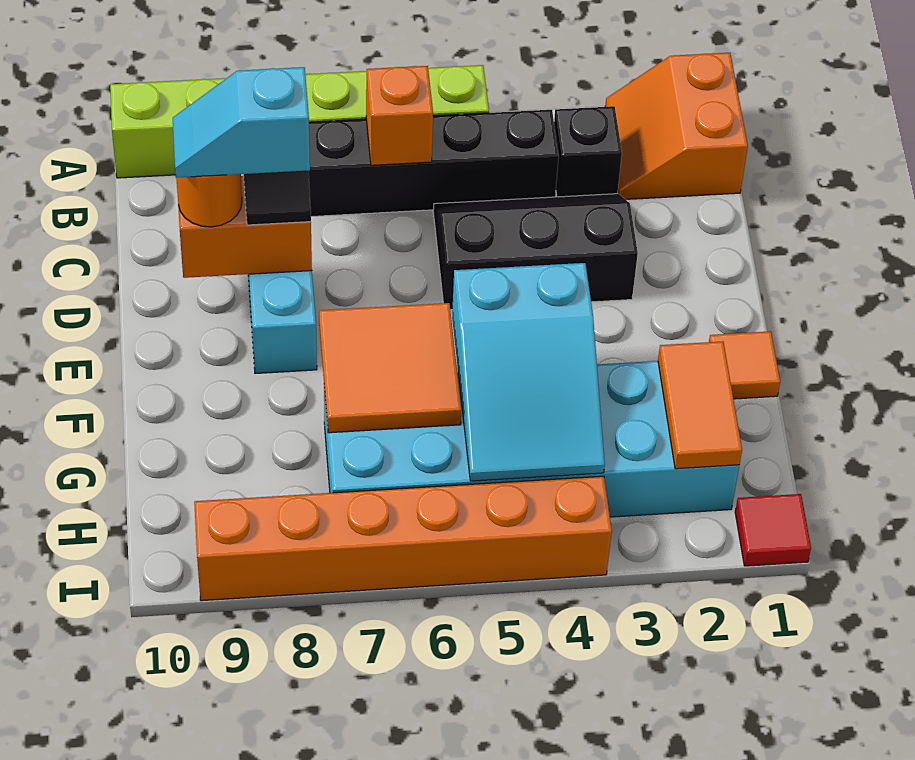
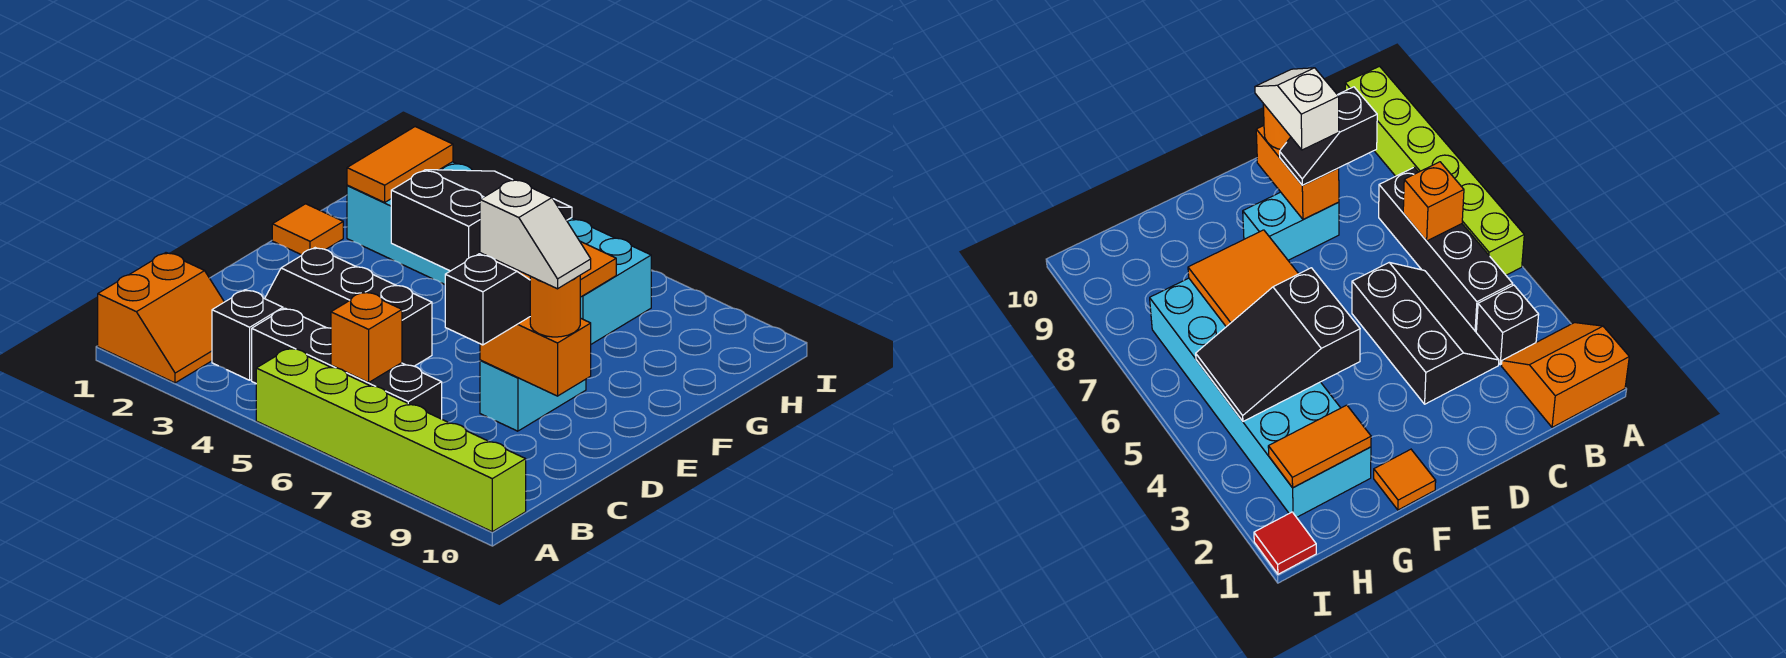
cyan 1x2 slope [173,67,310,178] -> white 1x2 slope [480,179,591,289]
cyan 2x3 slope [452,263,605,481] -> black 2x3 slope [391,170,572,271]
orange 1x6 brick [194,476,612,601] -> none

